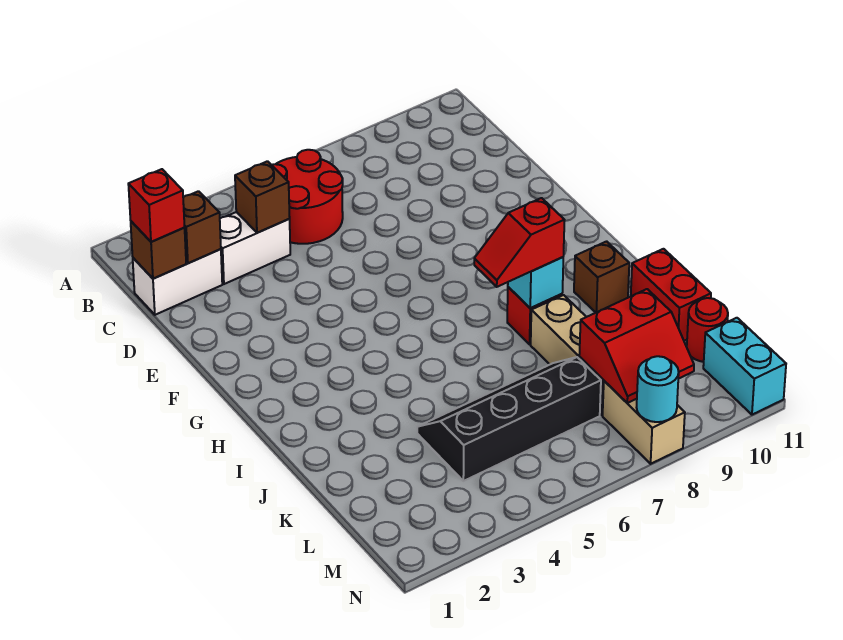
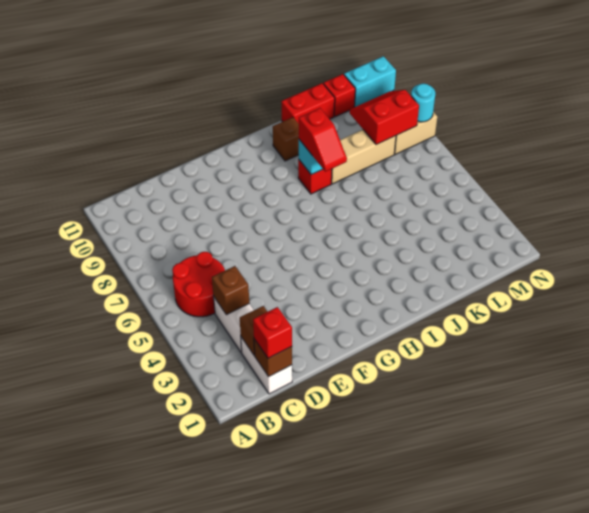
black 2x4 slope [417,357,601,481] -> none
red 2x2 slope [579,289,694,403] -> red 2x2 slope turned to [350,90,419,145]
red 1x1 round brick [687,298,728,362] -> red 1x1 brick [323,74,355,117]

